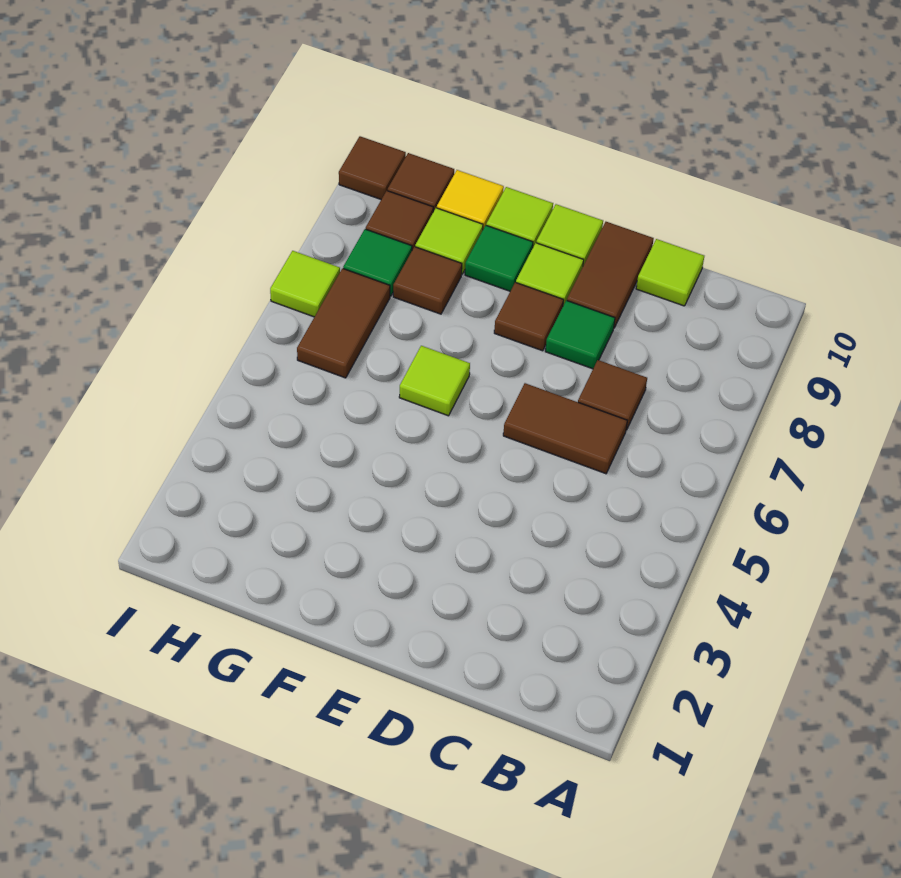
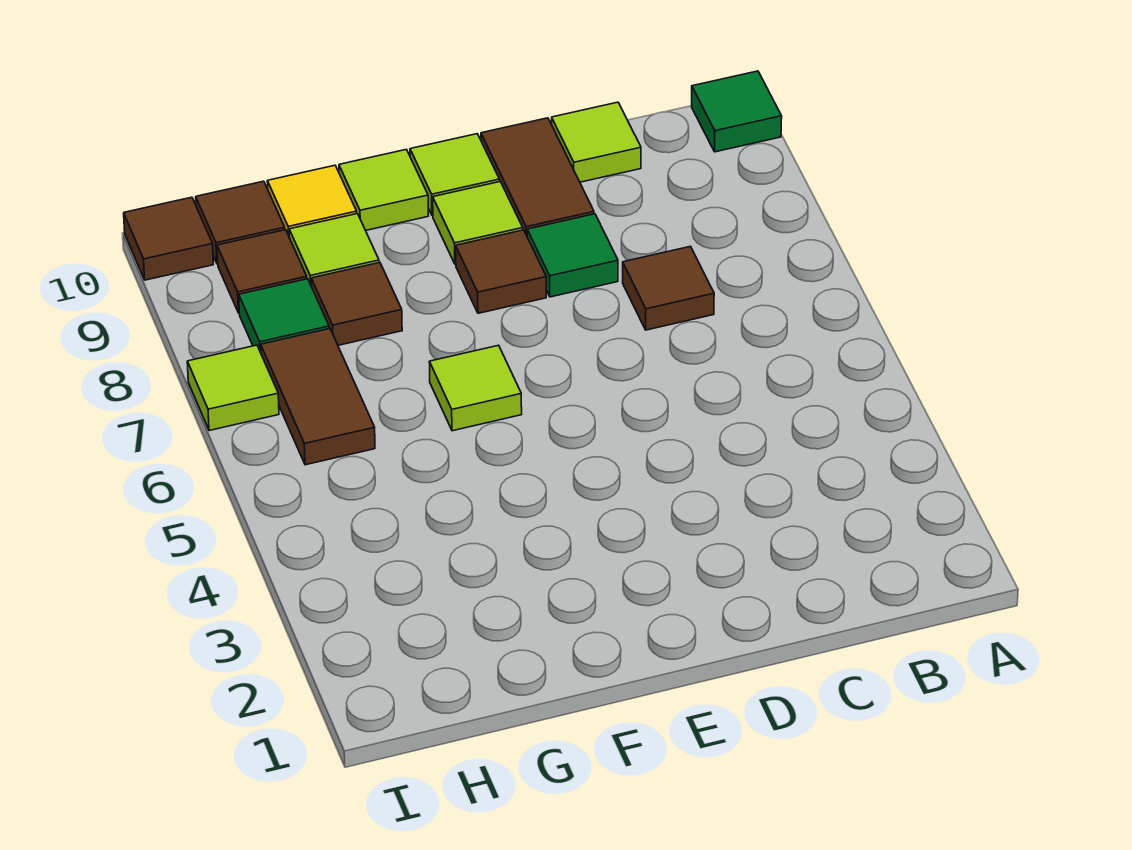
brown 1x2 tile [503,383,627,474] -> none
green 1x1 tile [465,225,533,291] -> green 1x1 tile moved to [692,71,782,152]

